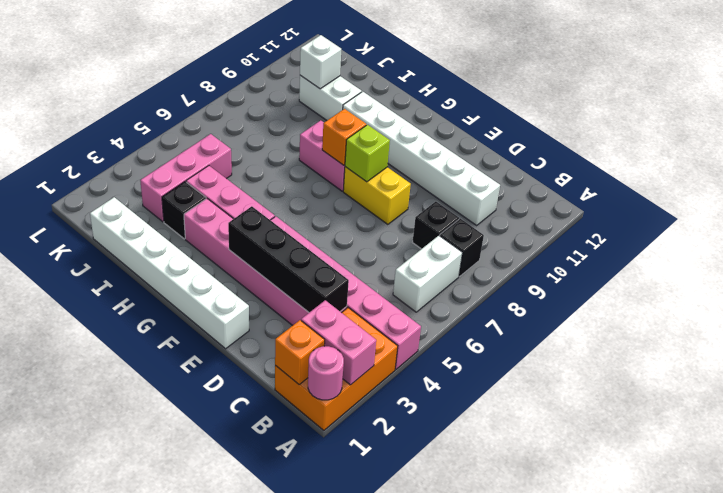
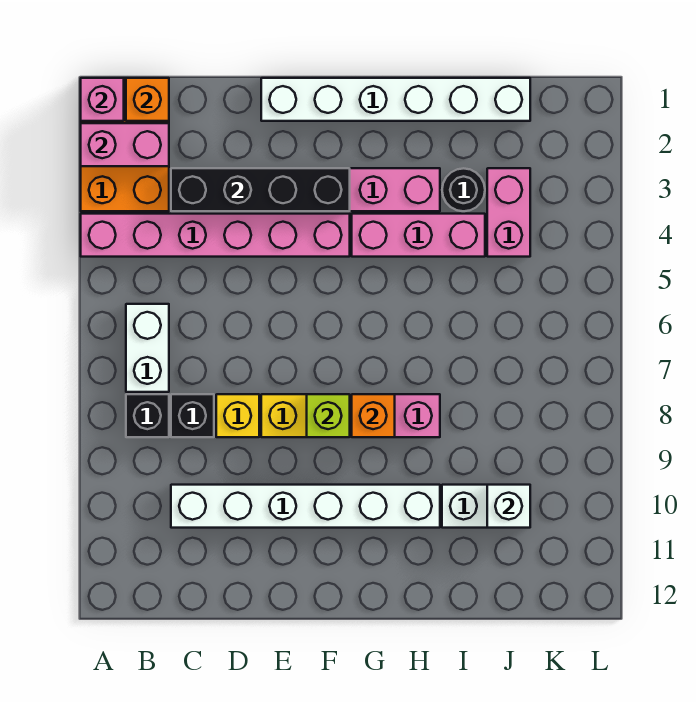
pink 1x1 round brick [308,346,344,400] -> pink 1x1 brick [81,78,124,121]
none -> yellow 1x1 brick [216,394,259,437]
black 1x1 brick [162,182,206,239] -> black 1x1 round brick [442,168,485,211]
pink 1x3 brick [140,134,232,222] -> pink 1x2 brick [487,168,530,257]

